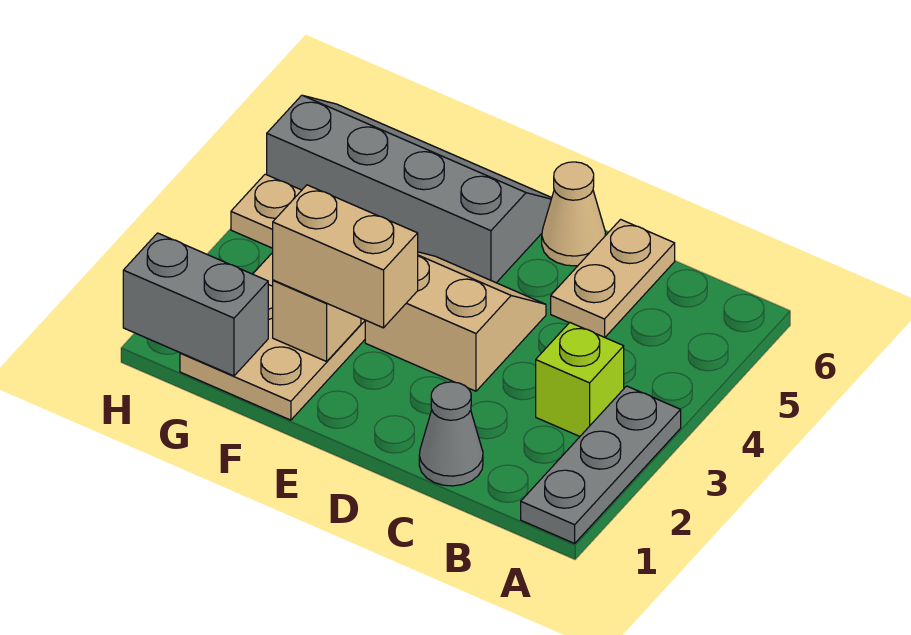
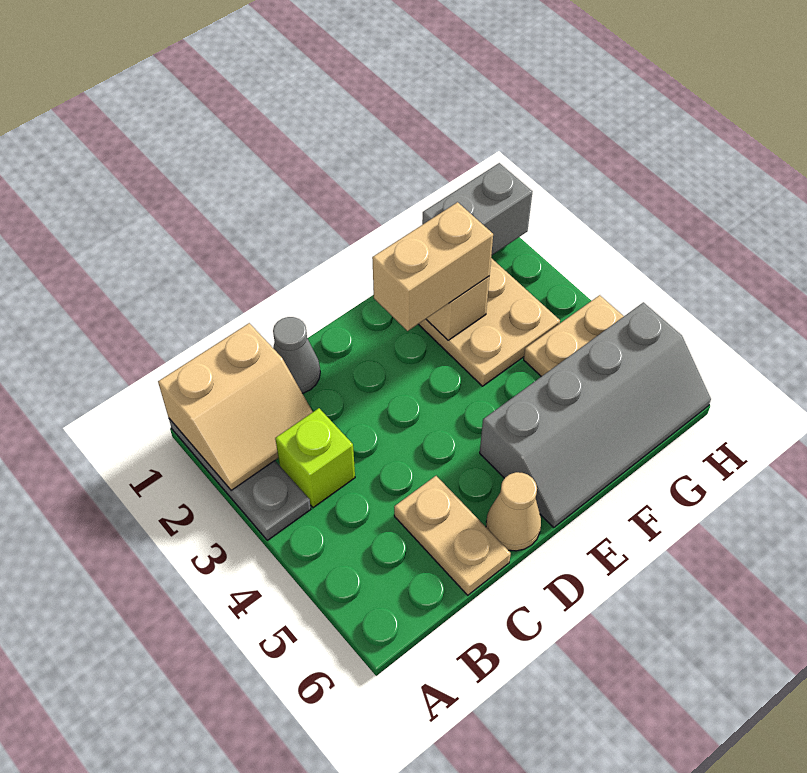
tan 2x2 slope [365,252,546,391] -> tan 2x2 slope moved to [158,323,313,491]

